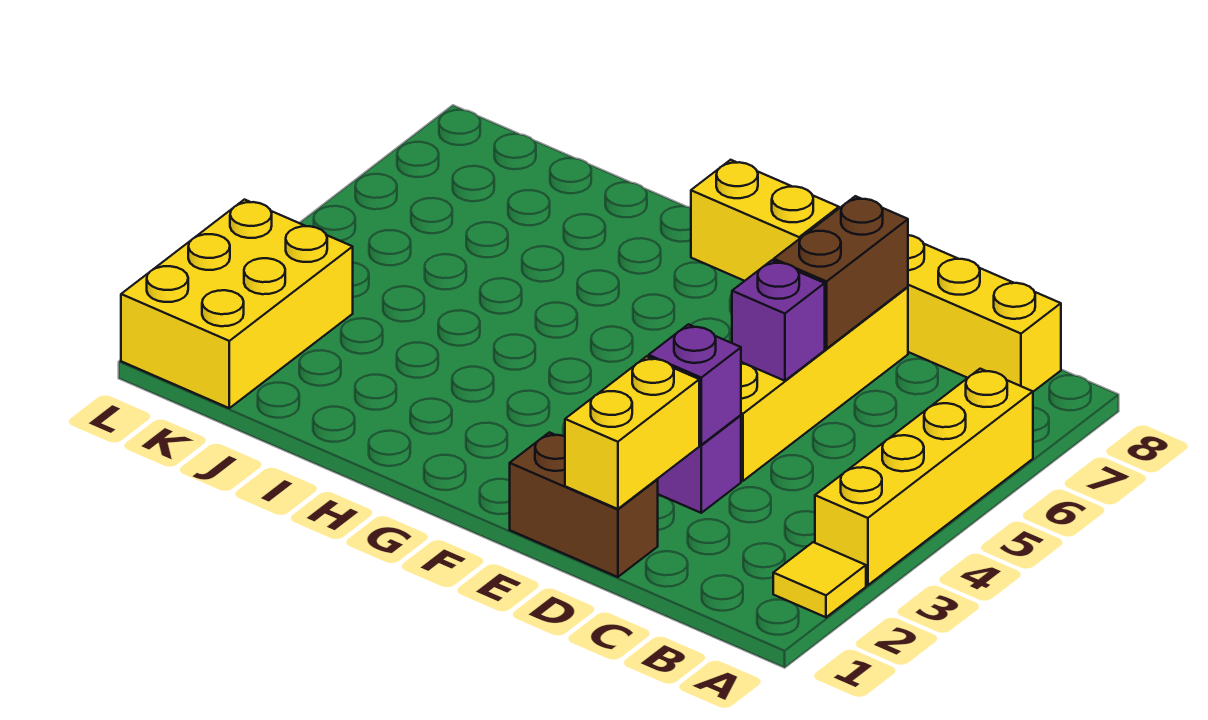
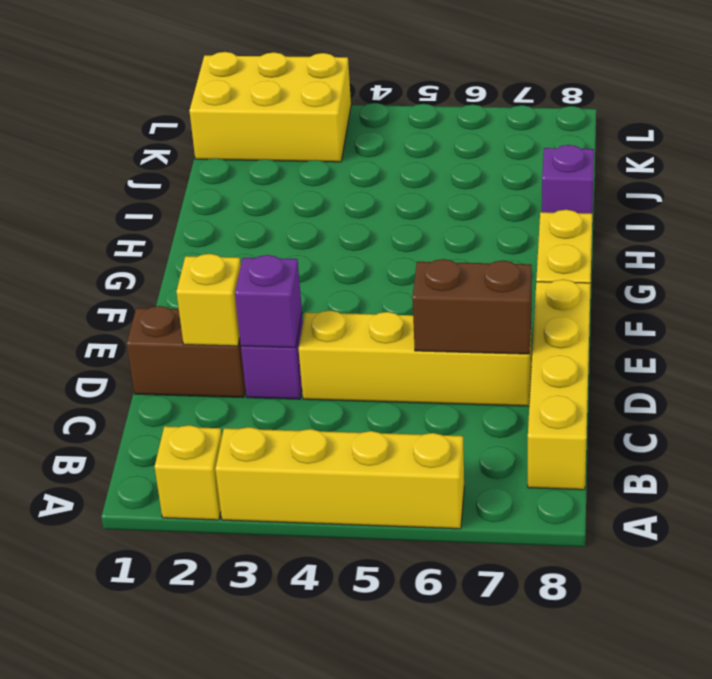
yellow 1x1 tile [773,542,866,617] -> yellow 1x1 brick [155,425,222,520]
brown 1x2 brick [510,432,658,577] -> brown 1x2 brick turned to [127,306,246,398]
yellow 1x2 brick [565,356,699,509] -> yellow 1x1 brick [176,254,241,346]
purple 1x1 brick [732,260,825,381] -> purple 1x1 brick moved to [542,145,594,213]

